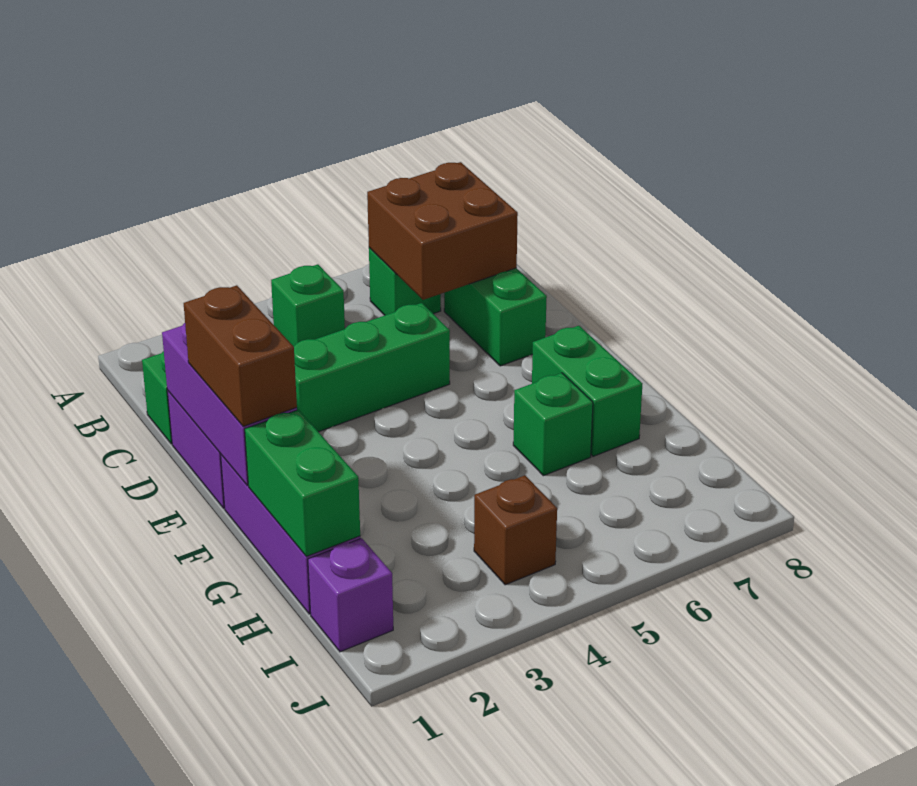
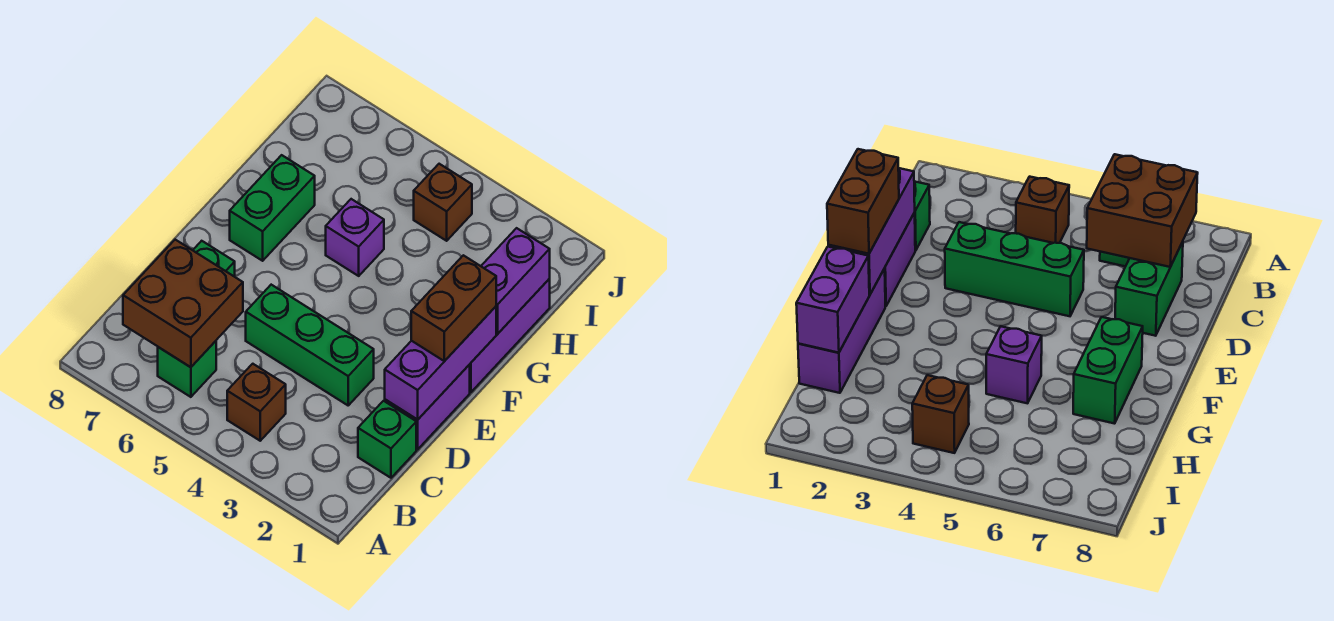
green 1x1 brick [271,264,345,347] -> brown 1x1 brick [227,364,286,441]
green 1x2 brick [245,410,360,556] -> purple 1x2 brick [481,228,550,334]
green 1x1 brick [513,373,593,476] -> none
purple 1x1 brick [308,538,393,652] -> purple 1x1 brick moved to [326,199,384,276]

